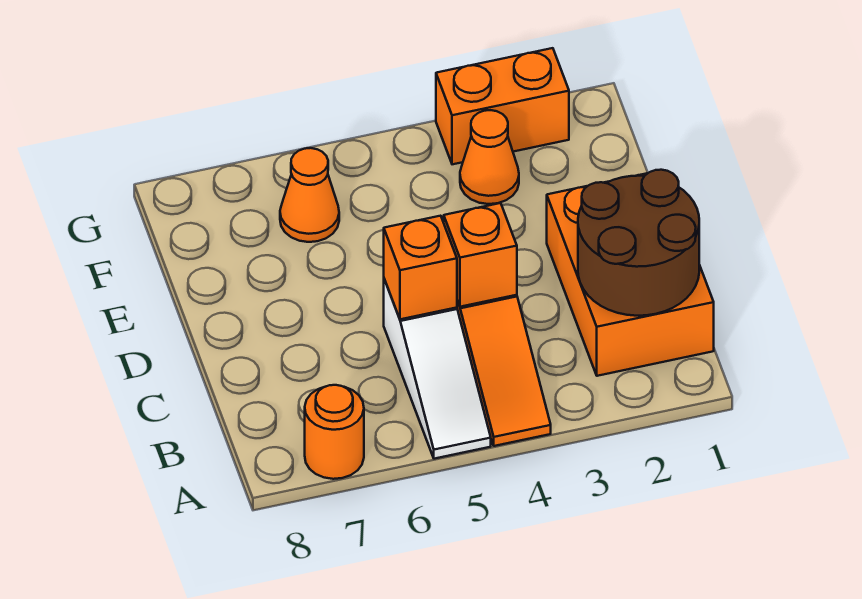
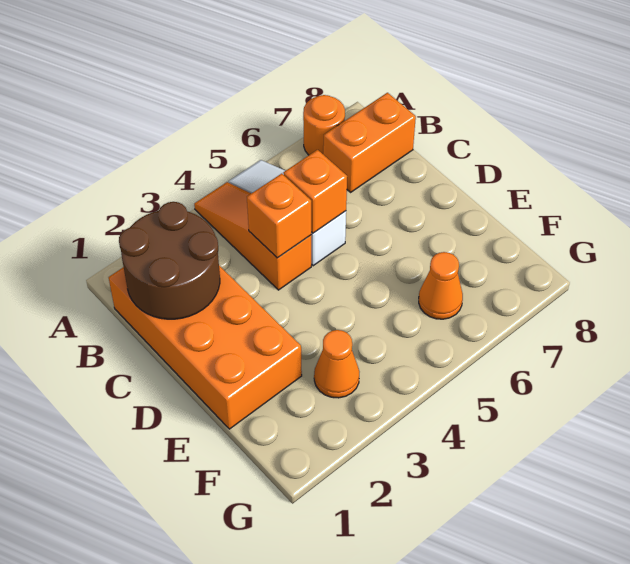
orange 2x3 brick [547,173,714,376] -> orange 2x4 brick [109,266,302,429]
orange 1x2 brick [436,48,569,164] -> orange 1x2 brick moved to [323,93,416,192]

